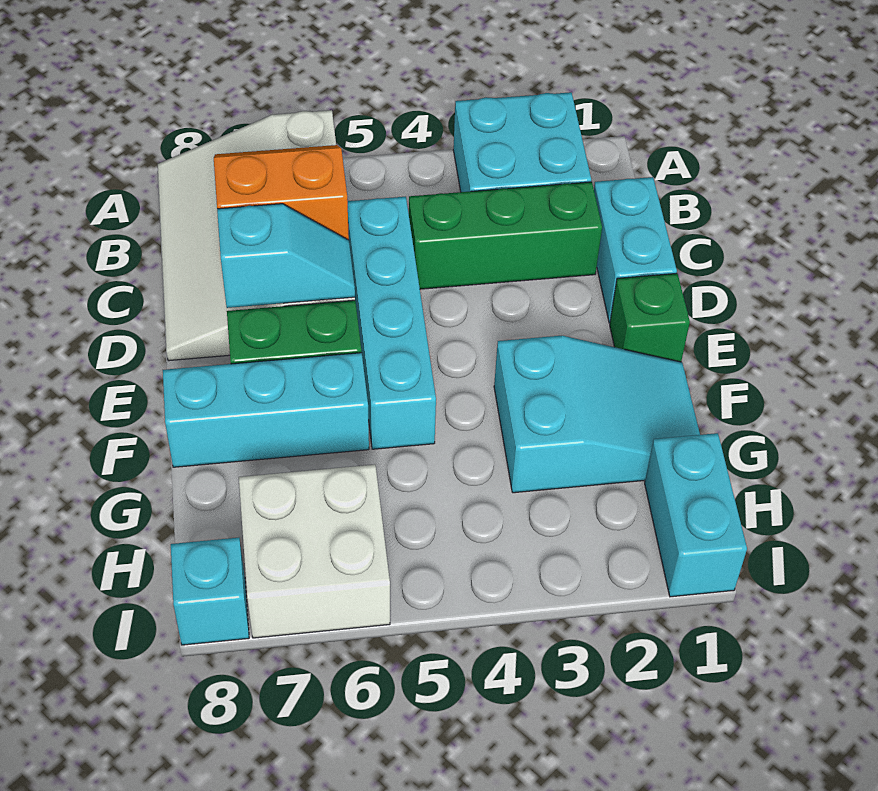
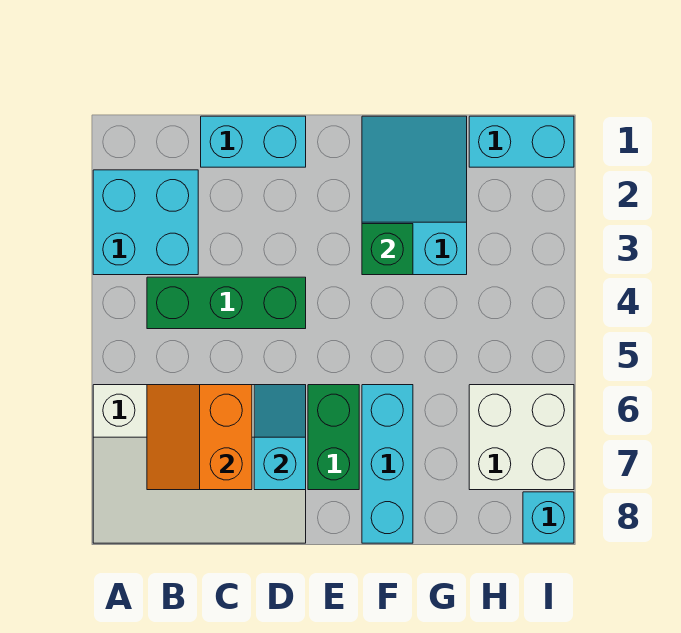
green 1x3 brick [409,182,602,289] -> green 1x3 brick turned to [147,277,306,329]
cyan 1x4 brick [348,197,436,449] -> none
green 1x1 brick [610,273,690,362] -> green 1x1 brick moved to [362,224,413,275]

